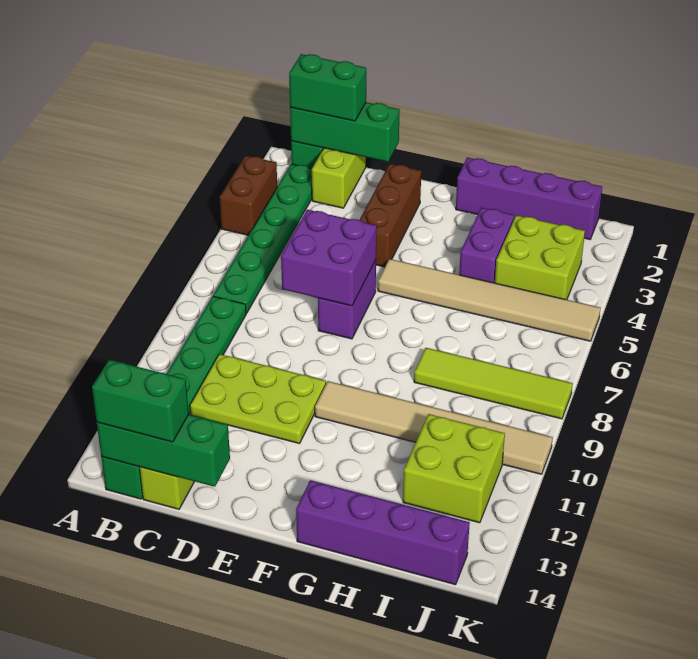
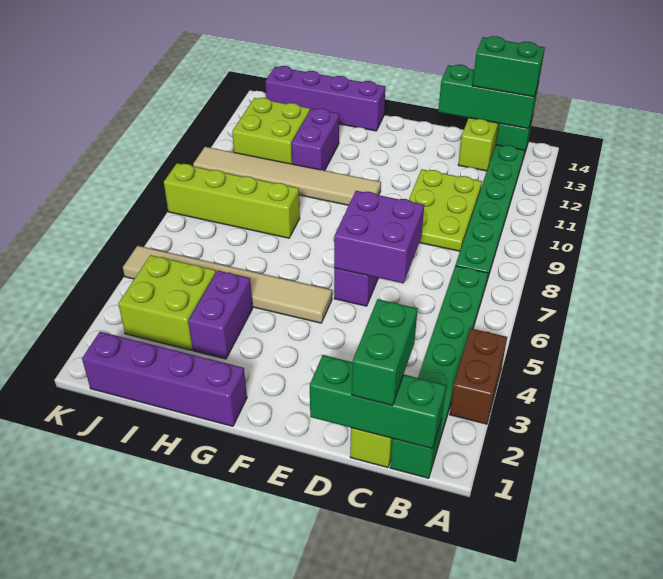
green 1x2 brick [289,54,366,121] -> green 1x2 brick turned to [352,299,418,405]
lime 2x3 plate [190,354,326,444] -> lime 2x3 plate turned to [409,169,482,251]
brown 1x3 brick [360,164,421,267] -> none
lime 1x4 tile [414,348,573,419] -> lime 1x4 brick [164,163,300,238]
none -> purple 1x2 brick [292,109,339,171]

